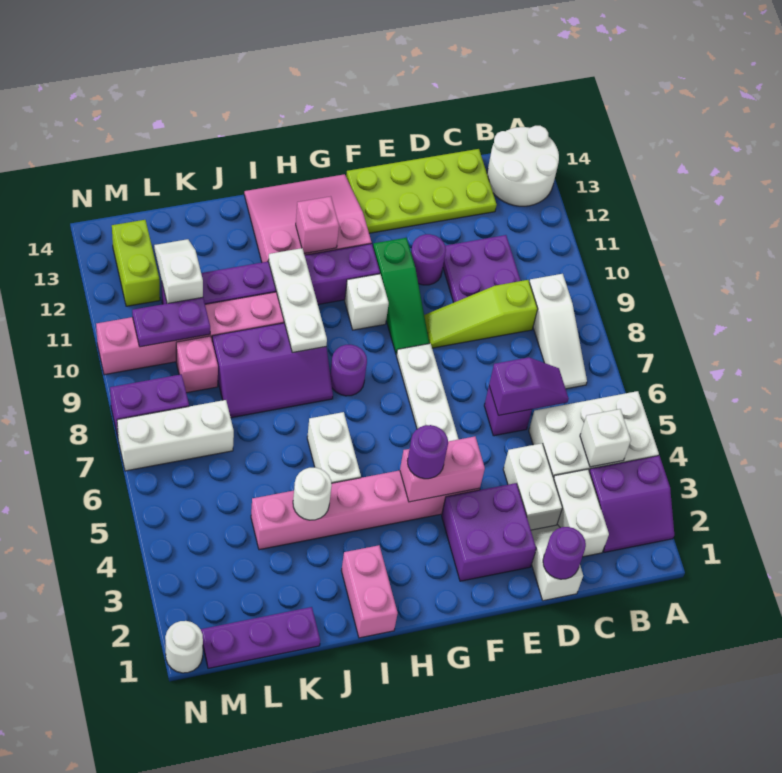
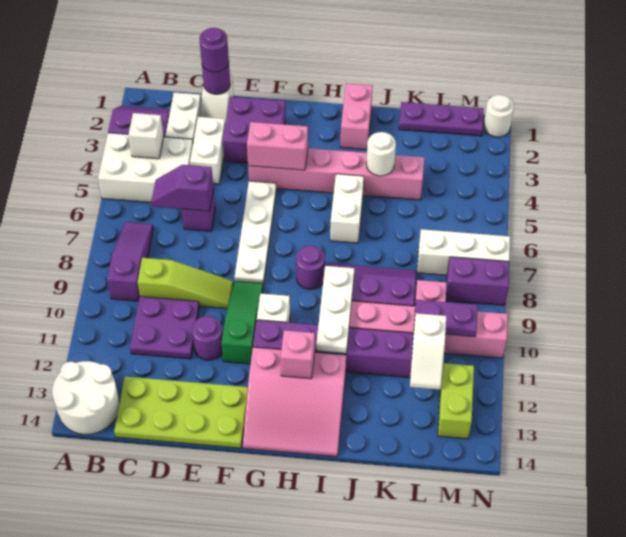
white 1x3 slope [529,274,587,389] -> purple 1x3 slope [107,222,153,301]
purple 1x1 round brick [407,425,448,479] -> purple 1x1 round brick moved to [199,28,229,72]

